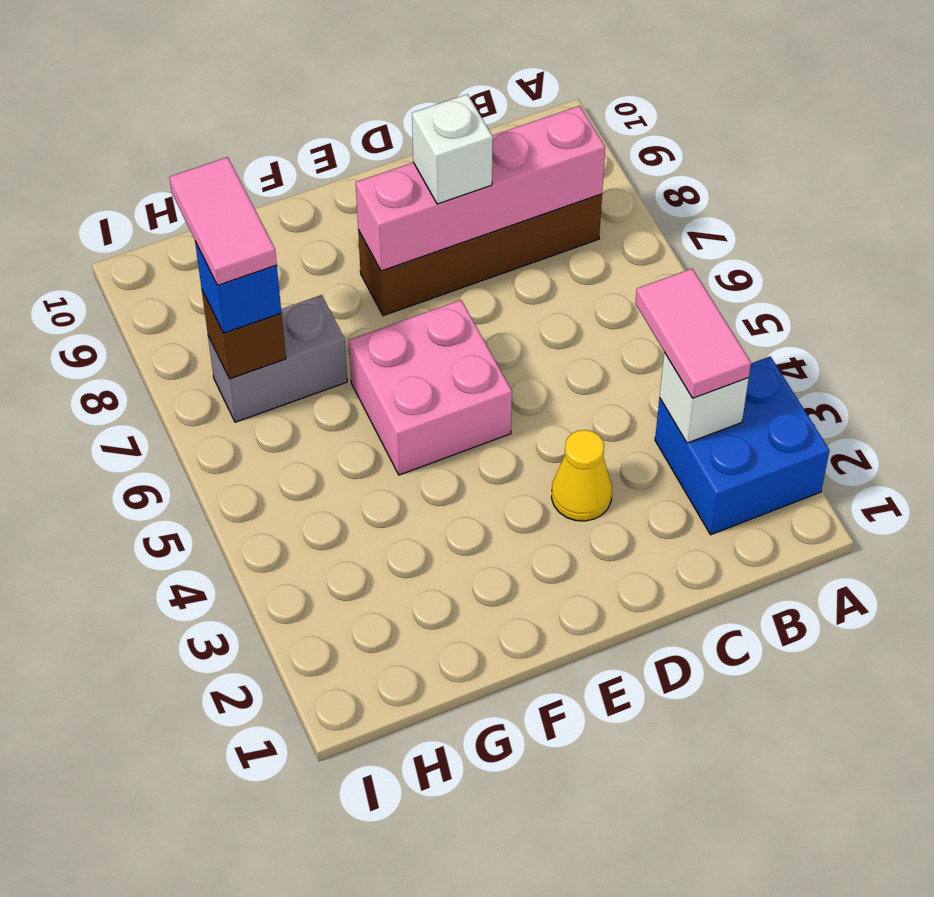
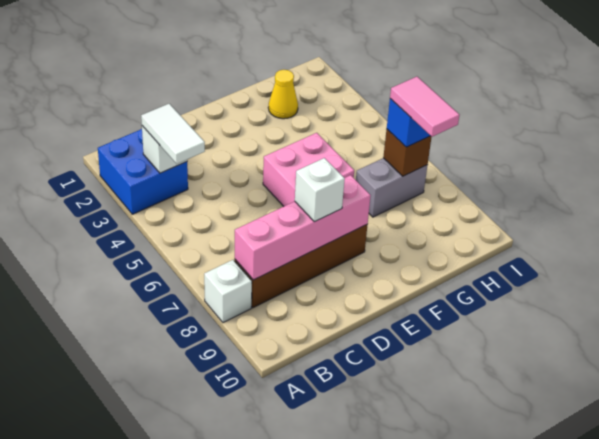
none -> white 1x1 brick [204,260,252,323]
pink 1x2 tile [635,269,751,398] -> white 1x2 tile [141,104,205,164]
yellow 1x1 cone [552,430,612,521] -> yellow 1x1 cone moved to [268,70,298,119]

